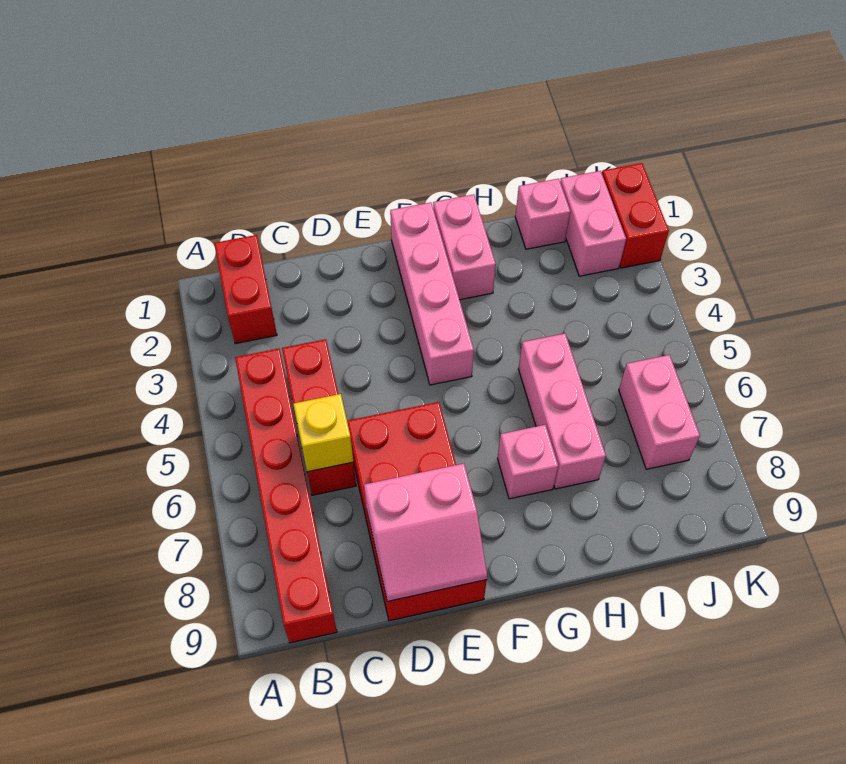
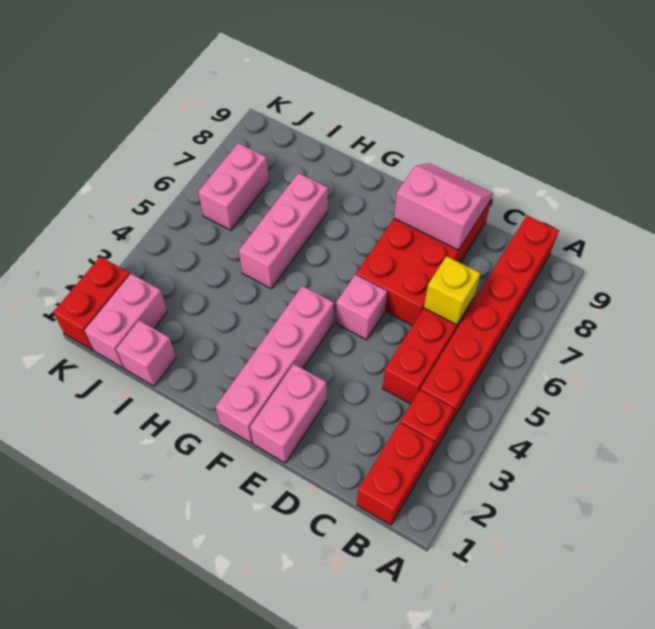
none -> red 1x1 brick [400,390,454,456]
pink 1x2 brick [433,194,496,300] -> pink 1x2 brick moved to [250,364,326,463]
pink 1x1 brick [498,425,558,499] -> pink 1x1 brick moved to [336,275,387,340]

